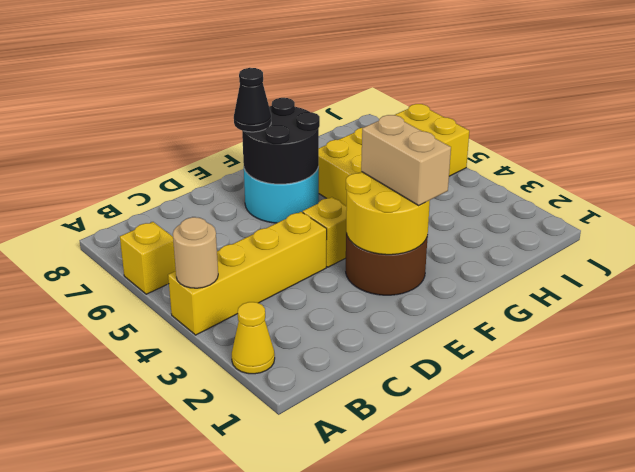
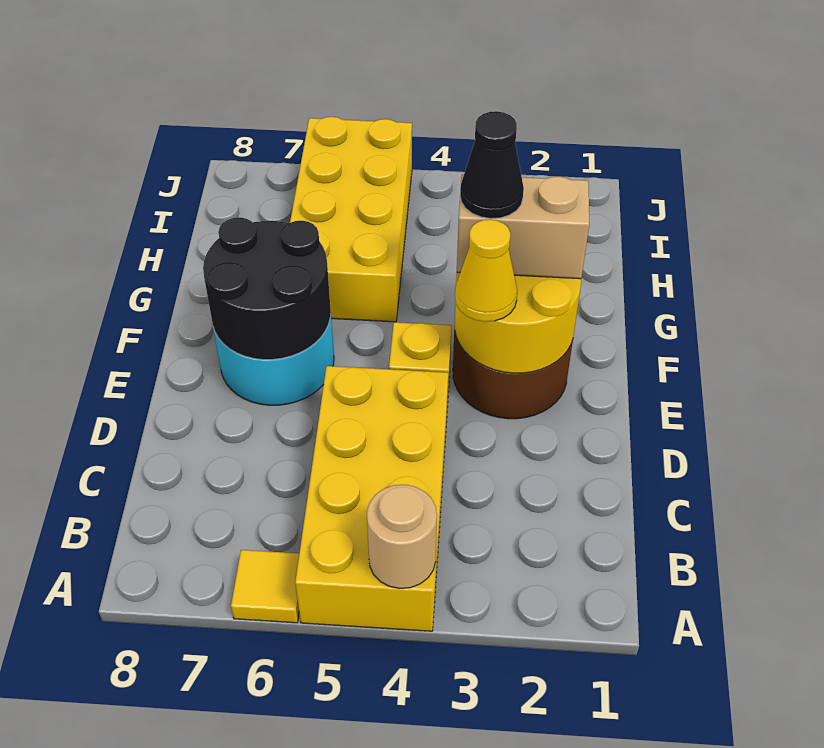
yellow 1x1 cone [232,302,275,374] -> yellow 1x1 cone moved to [455,219,517,322]
yellow 1x4 brick [168,212,327,335] -> yellow 2x4 brick [295,366,448,631]
yellow 1x1 brick [120,222,176,294] -> yellow 1x1 tile [231,550,299,623]
black 1x1 cone [234,68,271,132] -> black 1x1 cone moved to [460,111,524,219]

